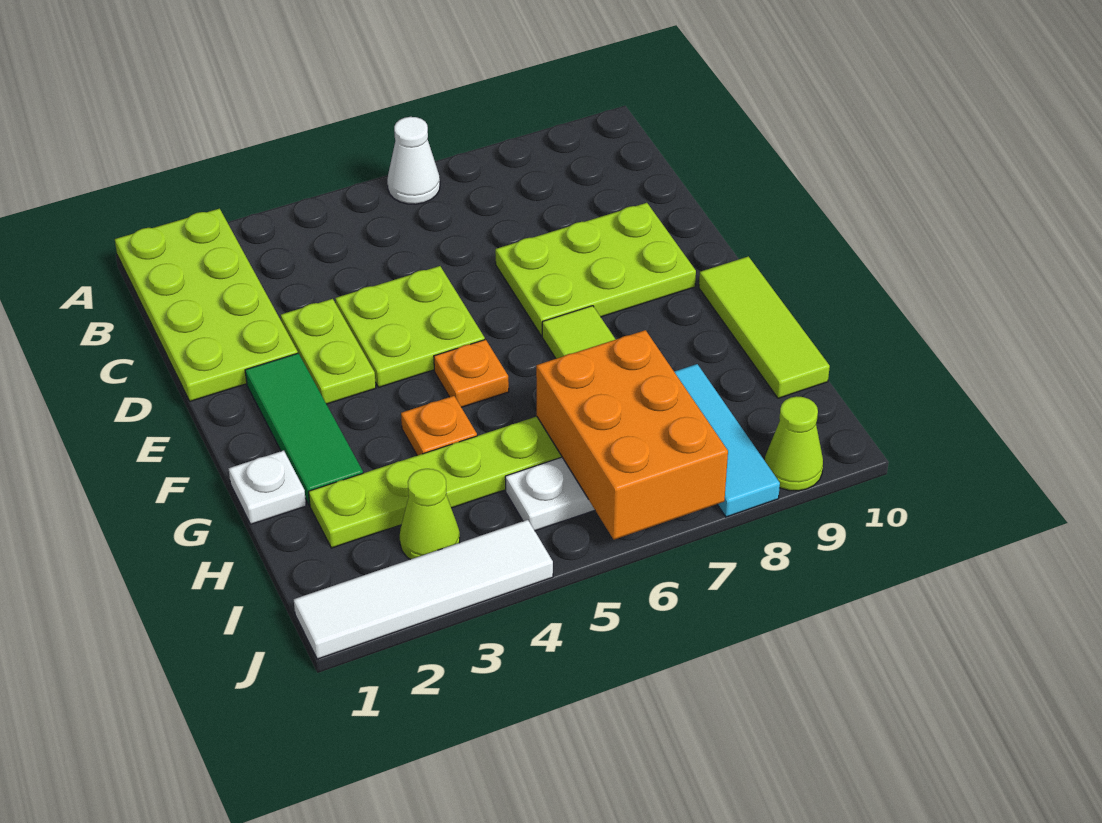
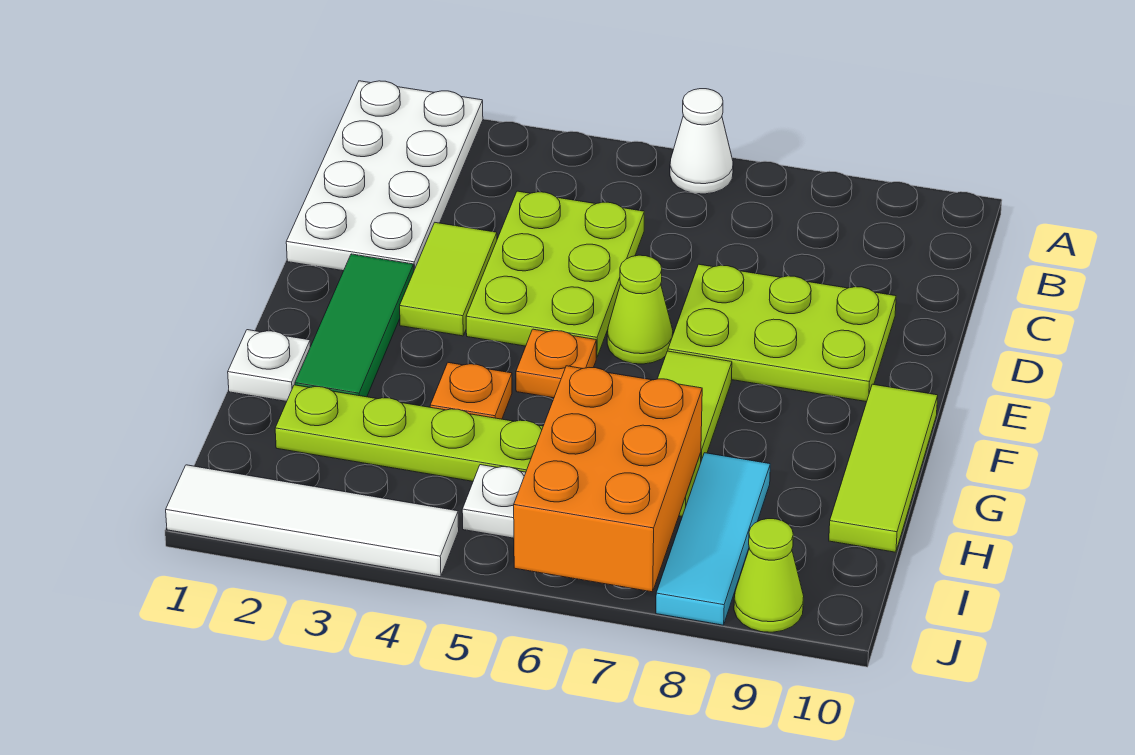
lime 2x4 plate [115,209,298,401] -> white 2x4 plate [286,81,483,271]
lime 1x2 plate [281,299,376,404] -> lime 1x2 tile [400,223,497,336]
lime 2x2 plate [335,266,485,387] -> lime 2x3 plate [466,191,644,358]
lime 1x1 cone [400,469,460,559] -> lime 1x1 cone moved to [607,255,673,364]

